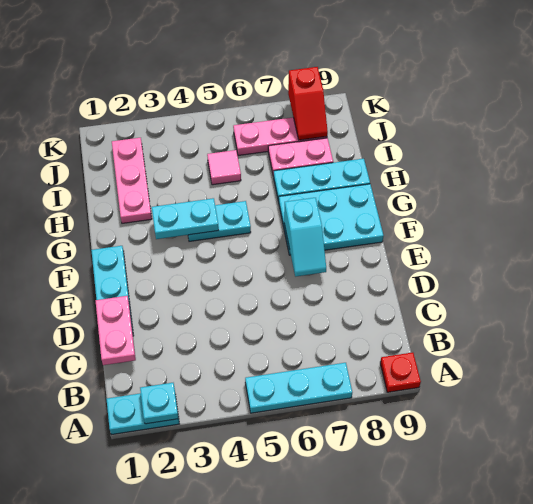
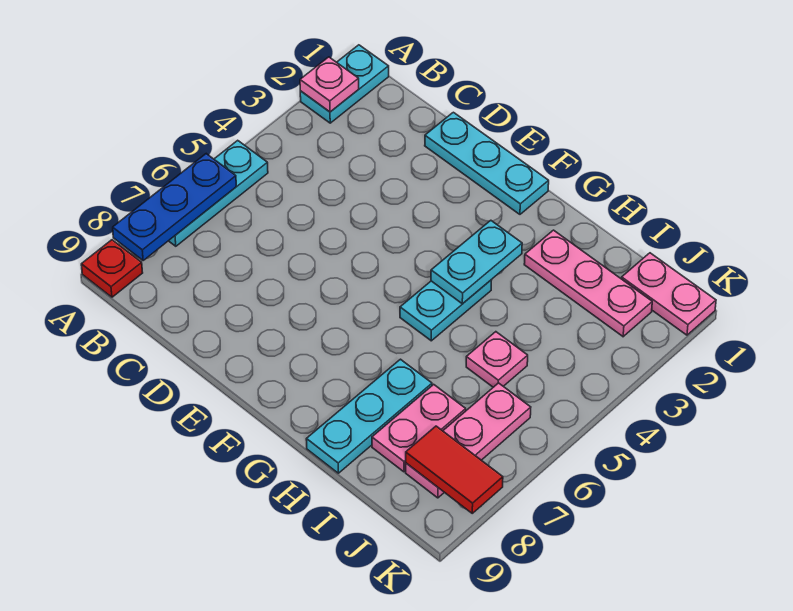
cyan 1x1 plate [140,383,179,424] -> pink 1x1 plate [300,57,359,112]
none -> blue 1x3 plate [113,154,236,260]
pink 1x2 plate [96,296,136,365] -> pink 1x2 plate moved to [622,253,716,335]
cyan 1x2 slope [284,198,326,277] -> none
cyan 2x3 plate [279,184,384,255] -> none
pink 1x1 tile [207,150,241,185] -> pink 1x1 plate [466,332,528,387]
red 1x2 slope [288,67,328,140] -> red 1x2 tile [406,426,503,513]

